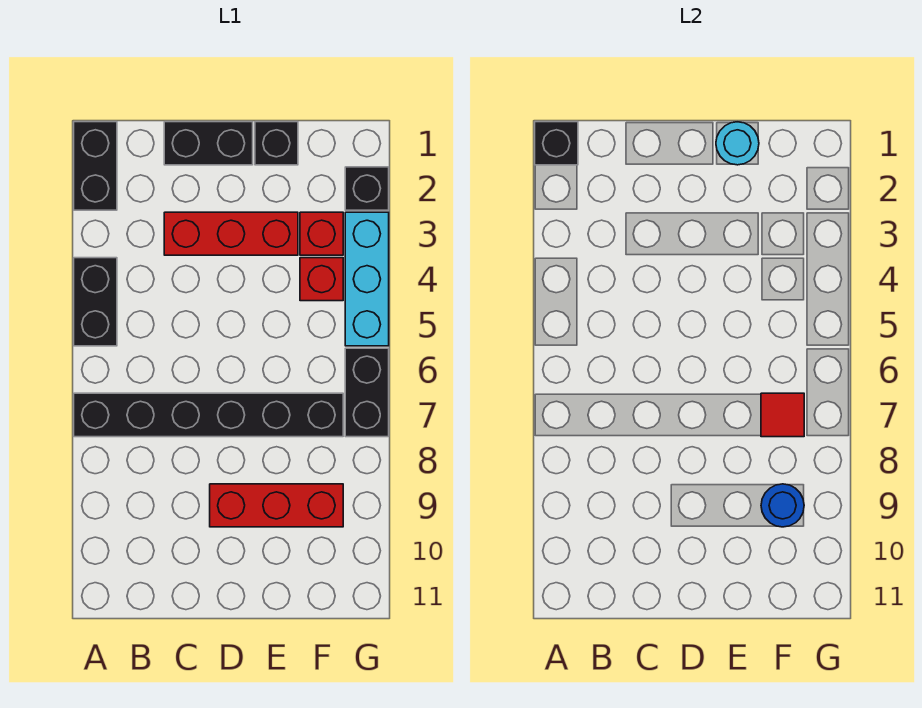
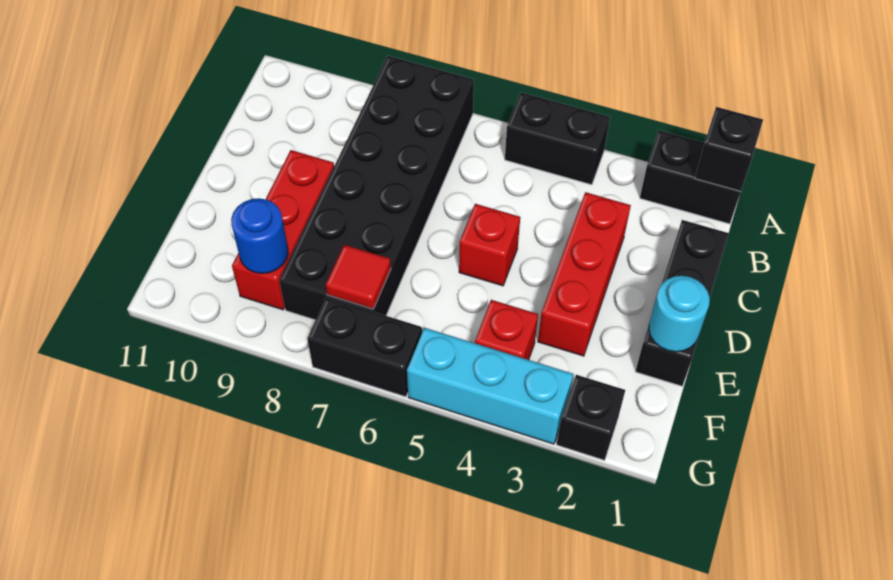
black 1x6 brick [74,393,343,437] -> black 2x6 brick [279,56,474,320]
red 1x1 brick [300,212,343,255] -> red 1x1 brick moved to [459,204,520,286]

